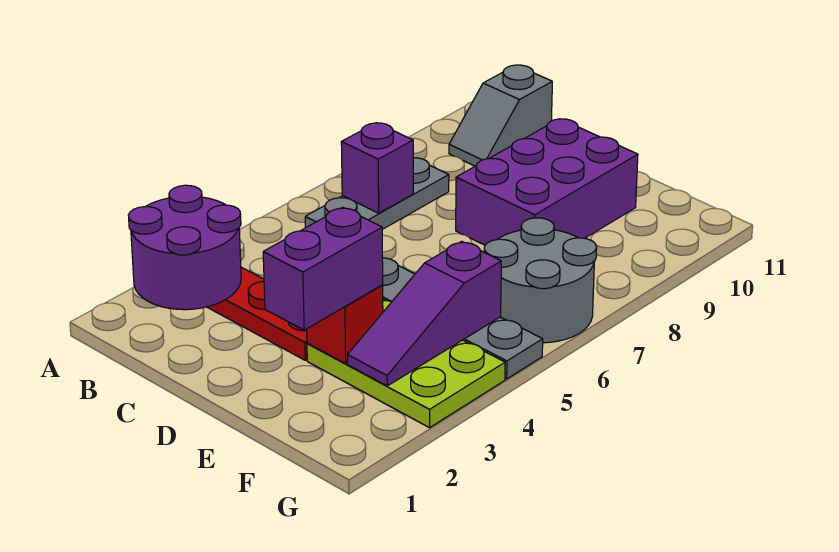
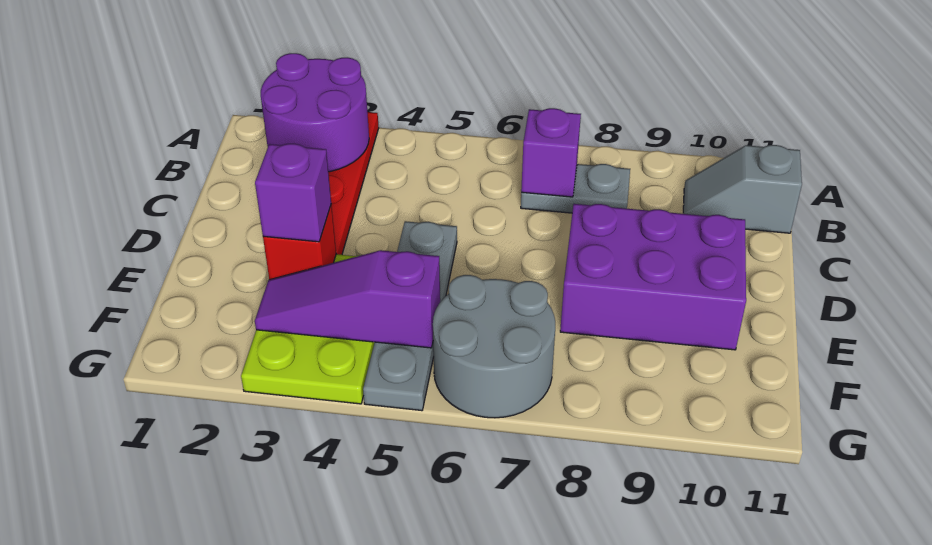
grey 1x3 plate [305,158,449,229] -> grey 1x2 plate [521,164,630,213]
purple 1x2 brick [263,207,383,330] -> purple 1x1 brick [255,144,331,242]

